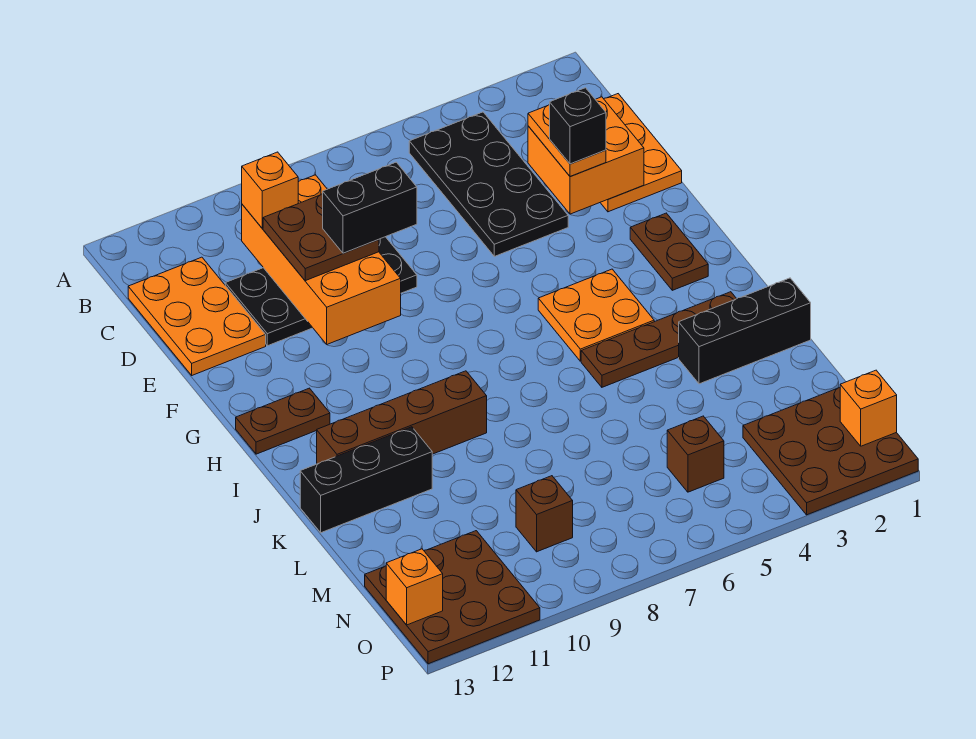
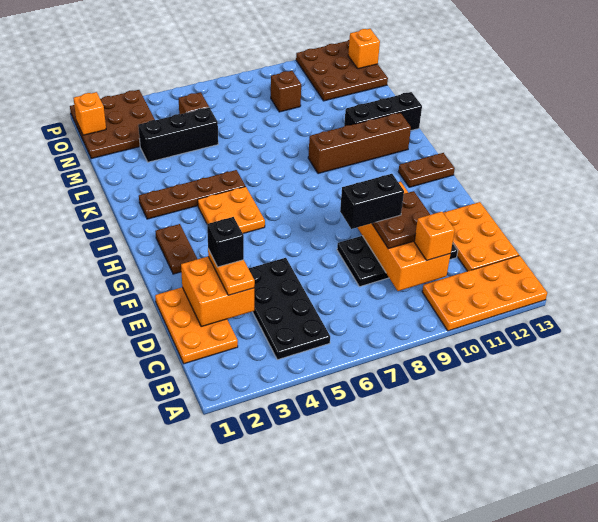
none -> orange 2x4 plate [422,256,547,331]
black 1x3 brick [679,278,811,384] -> black 1x3 brick moved to [138,107,218,162]

